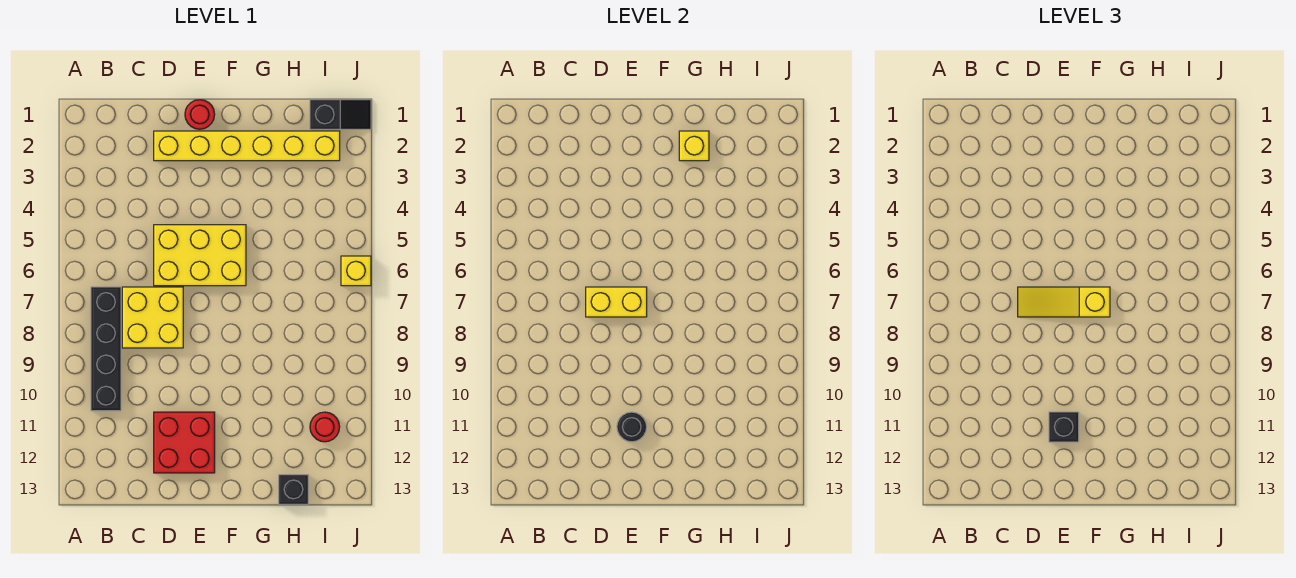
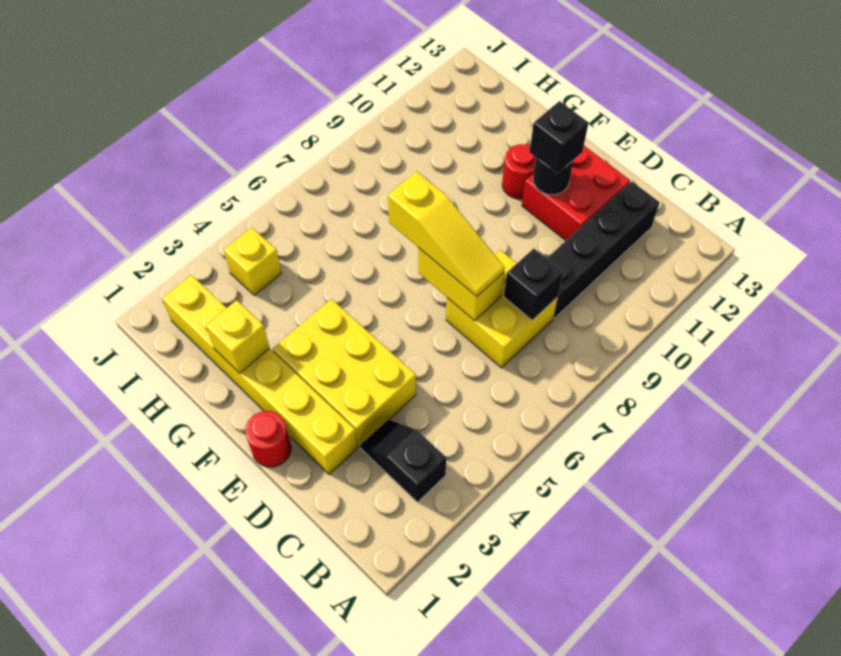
black 1x4 brick [91,287,121,411] -> black 1x4 brick moved to [547,181,660,318]
yellow 2x3 brick [154,225,246,286] -> yellow 2x3 brick moved to [273,299,416,447]
black 1x1 brick [279,475,308,504] -> black 1x1 brick moved to [504,249,563,320]
black 1x2 slope [310,100,371,129] -> black 1x2 slope moved to [360,419,446,502]
red 1x1 round brick [310,412,340,442] -> red 1x1 round brick moved to [502,144,536,199]
yellow 1x1 brick [341,256,371,286] -> yellow 1x1 brick moved to [224,228,281,295]

